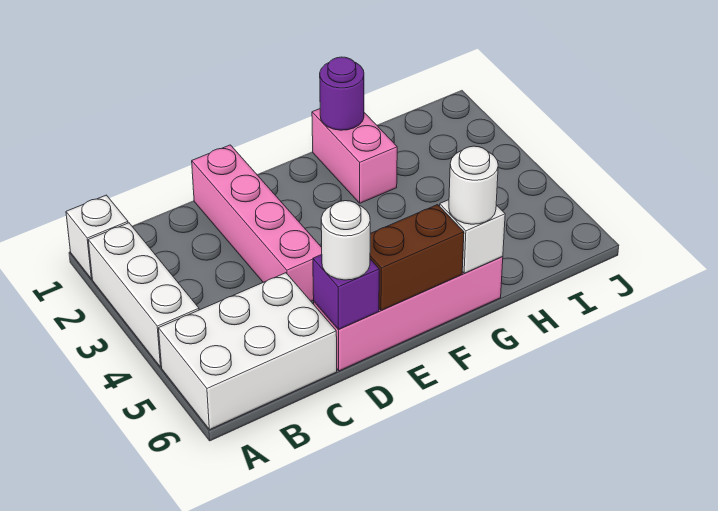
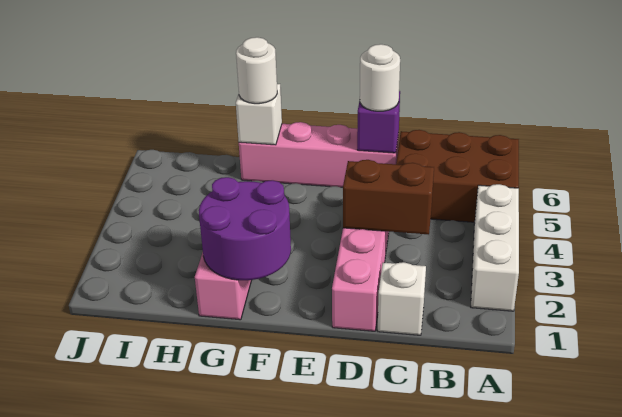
white 1x1 brick [66,195,128,279] -> white 1x1 brick moved to [378,262,426,335]
white 2x3 brick [159,273,337,430] -> brown 2x3 brick [396,130,519,222]
brown 1x2 brick [370,205,464,311] -> brown 1x2 brick moved to [343,160,434,234]
purple 1x1 round brick [320,57,364,130] -> purple 2x2 round brick [199,177,291,280]

